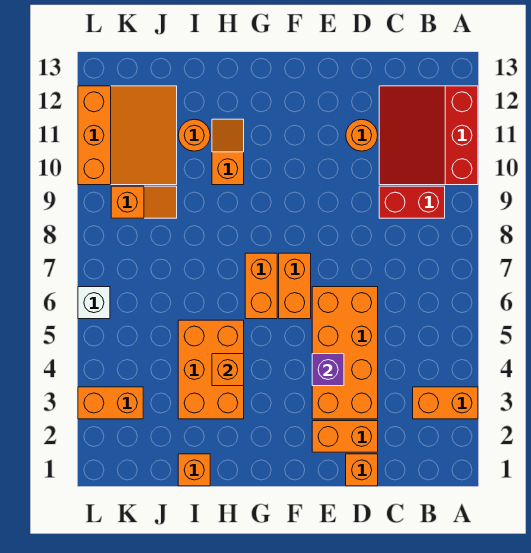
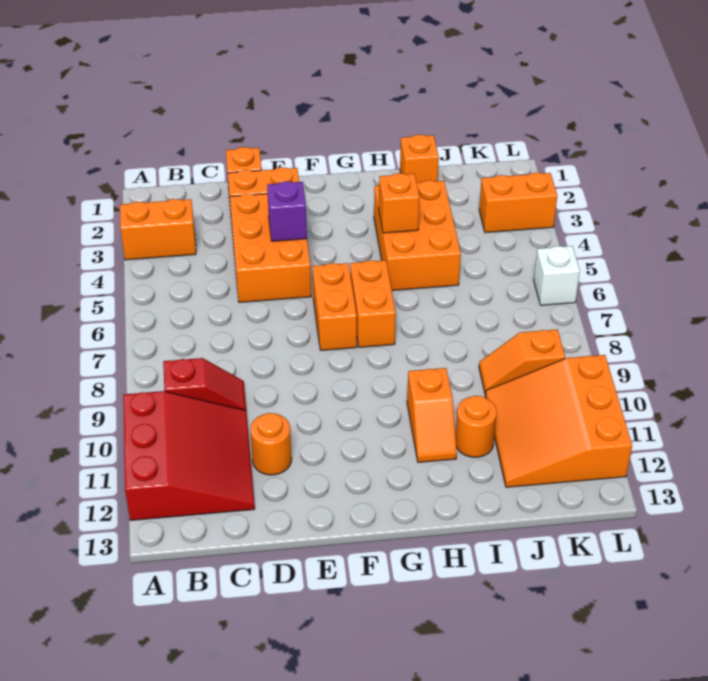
red 1x2 brick [379,186,445,218] -> red 1x2 slope [163,358,246,410]
orange 2x4 brick [312,287,378,419] -> orange 2x3 brick [230,194,311,302]

